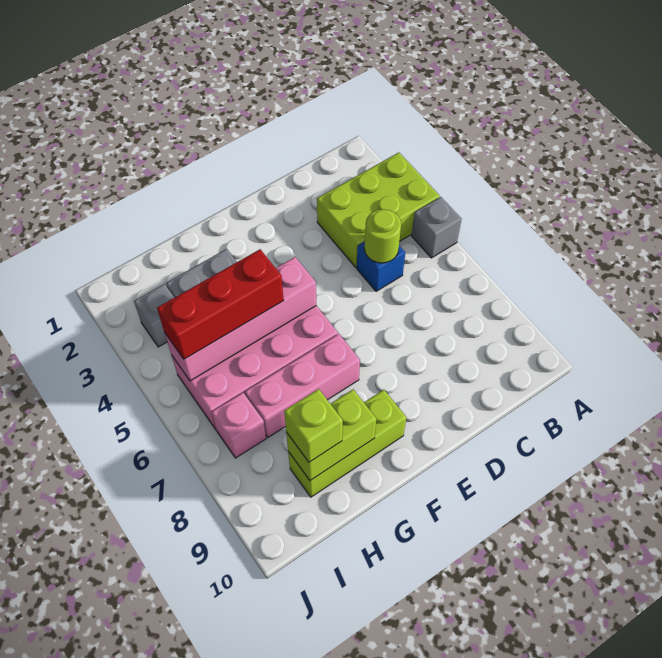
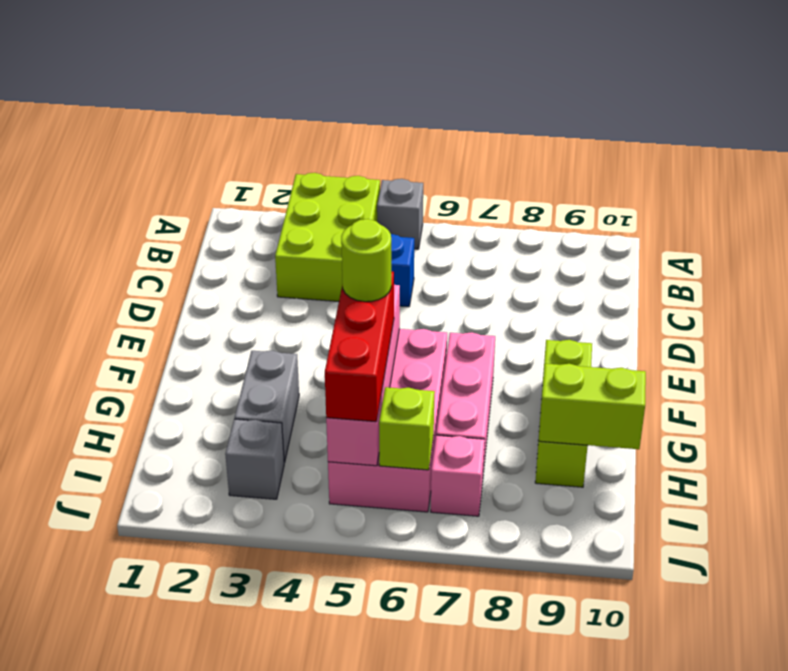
lime 1x1 round brick [364,209,401,263] -> lime 1x1 round brick moved to [341,219,391,302]
lime 1x2 brick [286,389,376,480] -> lime 1x2 brick turned to [539,364,646,449]
lime 1x1 brick [284,389,343,462] -> lime 1x1 brick moved to [379,387,435,470]

